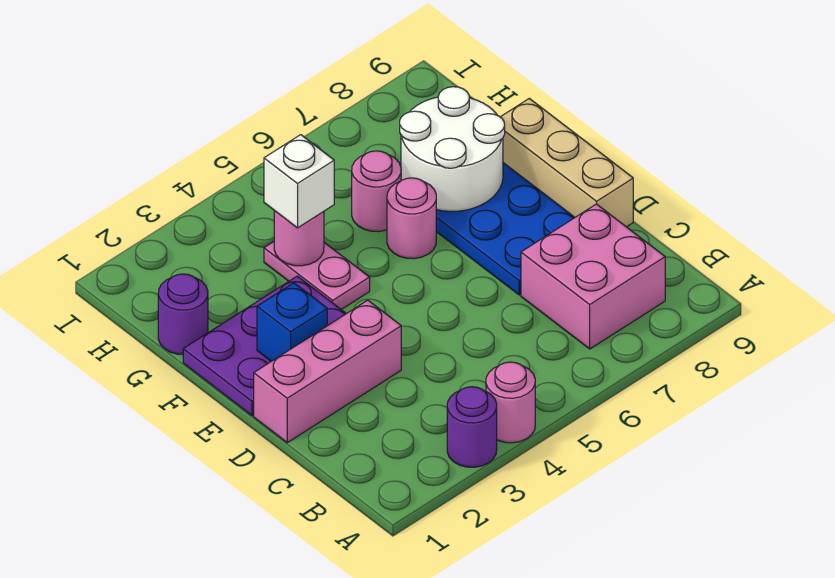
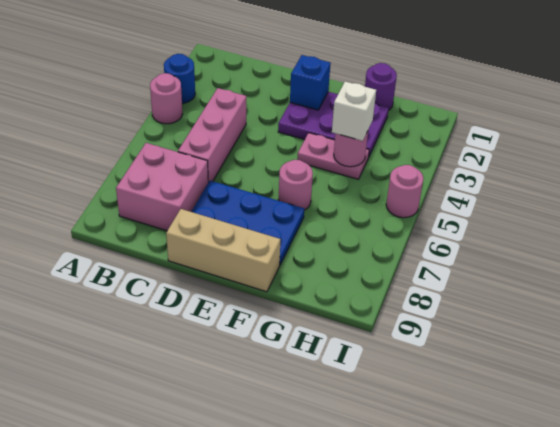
purple 1x1 round brick [447,387,497,467] -> blue 1x1 round brick [164,54,195,104]
pink 1x3 brick [254,300,401,443] -> pink 1x3 brick moved to [178,88,246,182]
purple 2x3 plate [183,276,346,416] -> purple 2x3 plate turned to [278,92,389,156]
white 2x2 round brick [400,87,505,211] -> none
pink 1x1 round brick [352,151,401,232] -> pink 1x1 round brick moved to [386,165,424,218]

